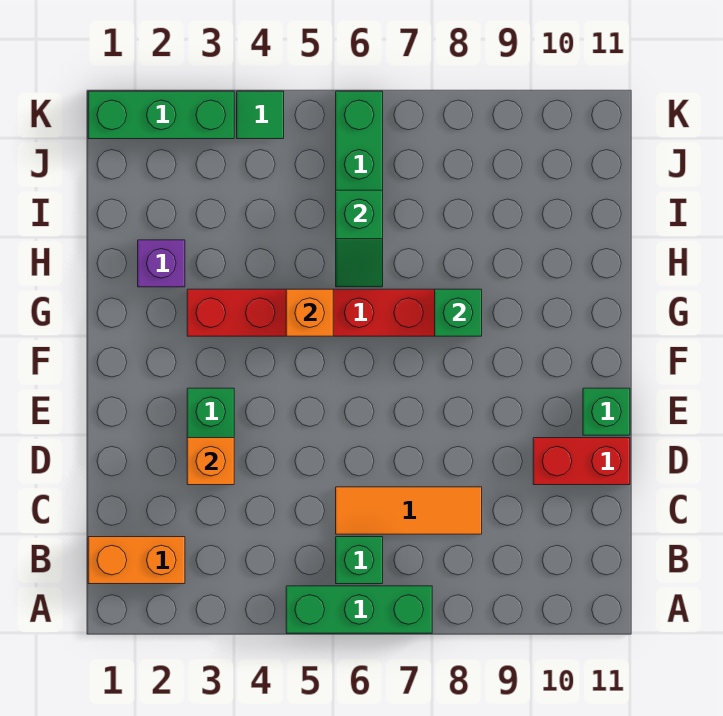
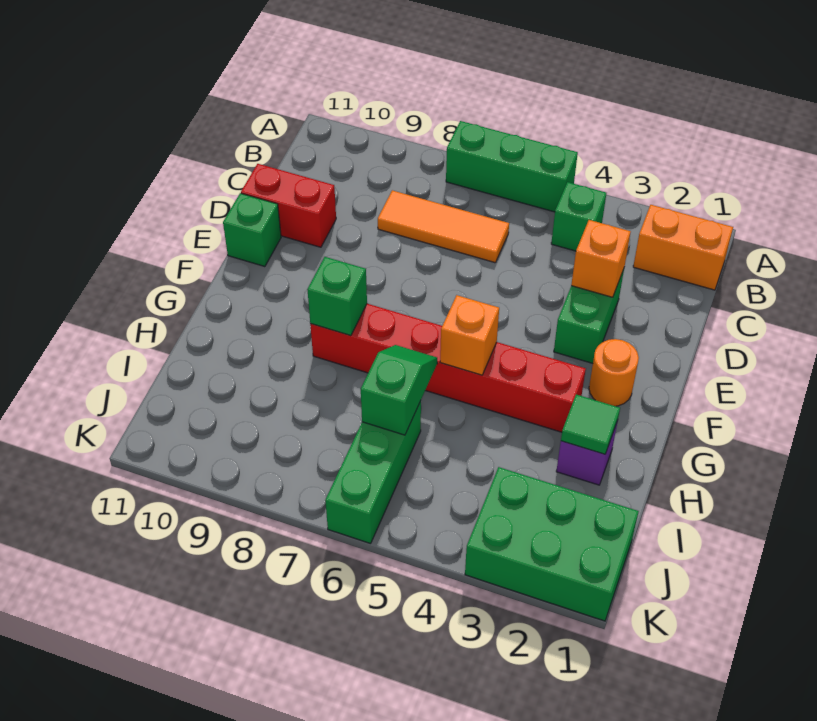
green 1x1 brick [336,537,383,584] -> green 1x1 brick moved to [551,182,606,251]
none -> orange 1x1 round brick [589,339,639,406]
green 1x3 brick [88,91,234,139] -> green 2x3 brick [465,467,639,621]
green 1x1 tile [237,91,284,139] -> green 1x1 tile moved to [561,395,620,454]

